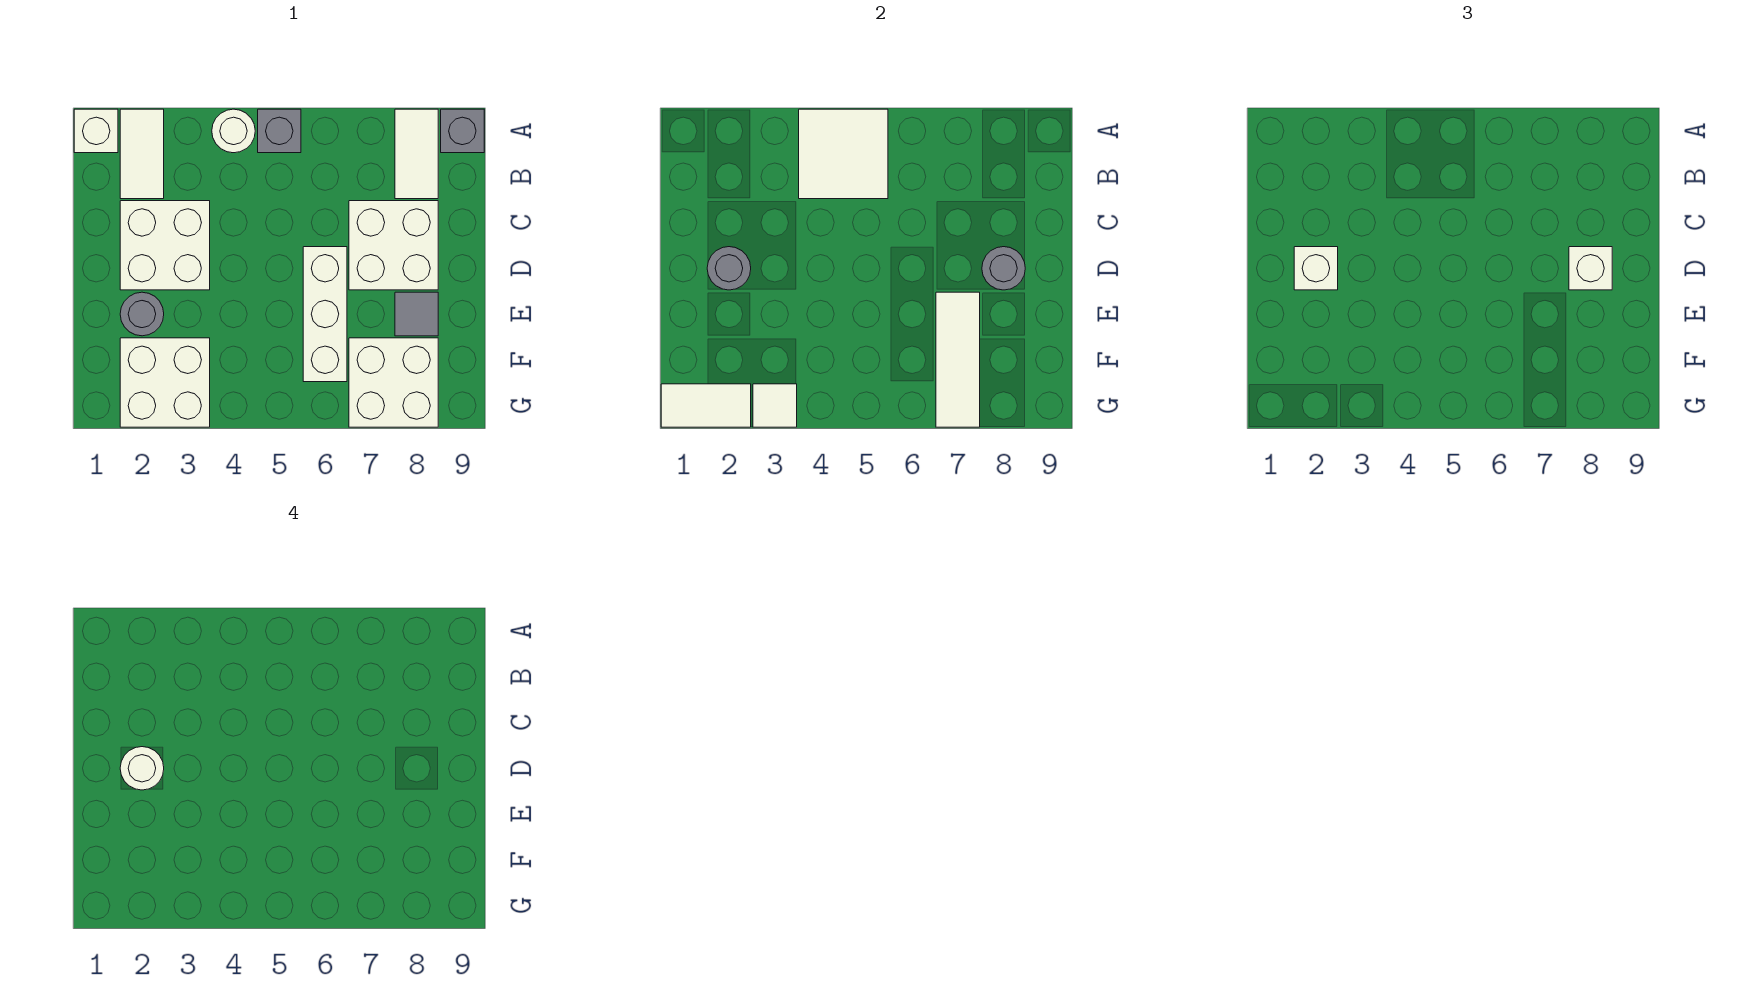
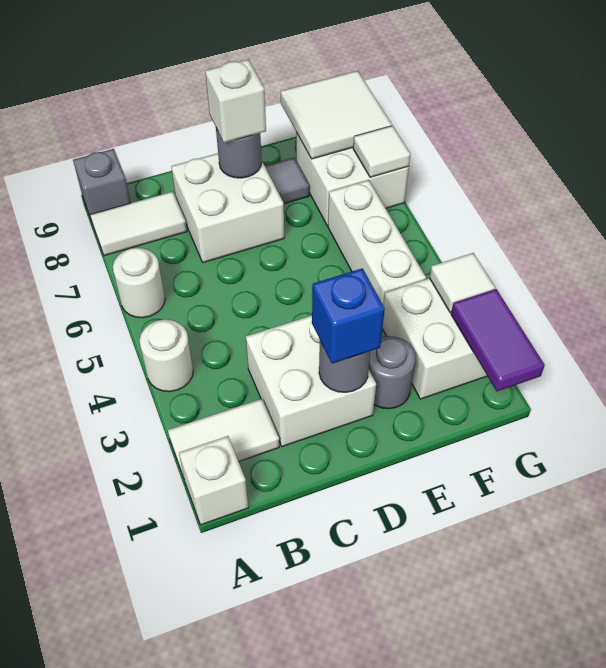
white 2x2 tile [799,109,888,199] -> white 2x2 tile moved to [281,71,392,159]
grey 1x1 brick [258,109,301,153] -> none
white 1x1 brick [1294,247,1338,290] -> blue 1x1 brick [312,268,385,363]
white 1x1 round brick [120,747,164,790] -> white 1x1 round brick moved to [113,248,165,318]
white 1x3 brick [303,247,347,382] -> white 1x3 brick turned to [328,180,426,305]
white 1x3 tile [936,292,980,427] -> white 1x1 tile [353,126,410,177]
white 1x2 tile [661,384,751,427] -> purple 1x2 tile [451,289,545,391]

